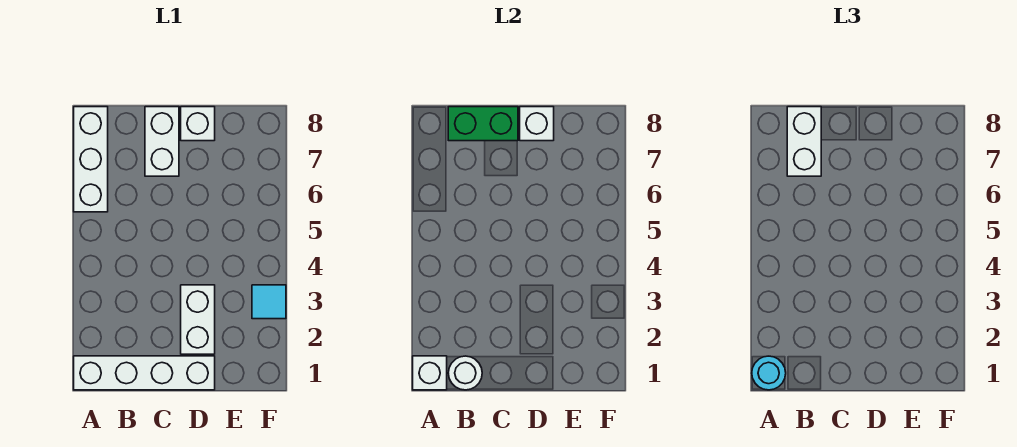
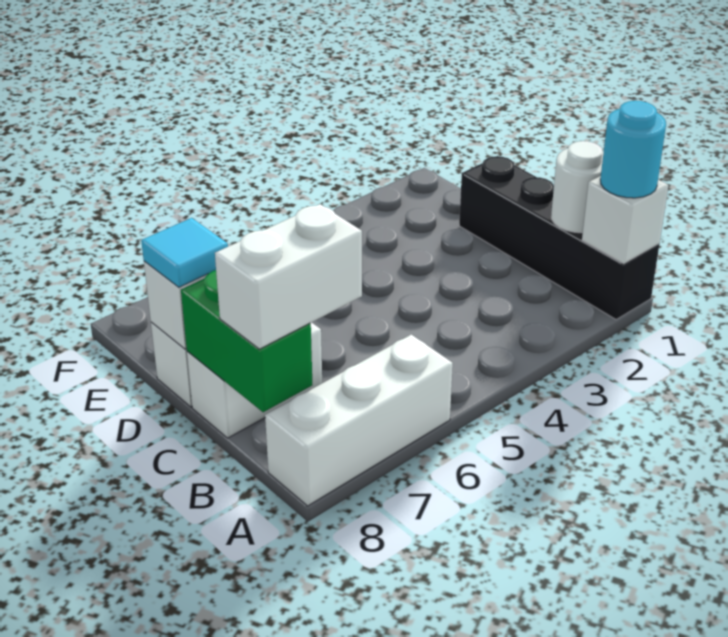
white 1x4 brick [74,356,215,390] -> black 1x4 brick [459,156,659,319]
white 1x2 brick [181,285,215,354] -> none
cyan 1x1 tile [252,285,286,319] -> cyan 1x1 tile moved to [141,218,228,287]

